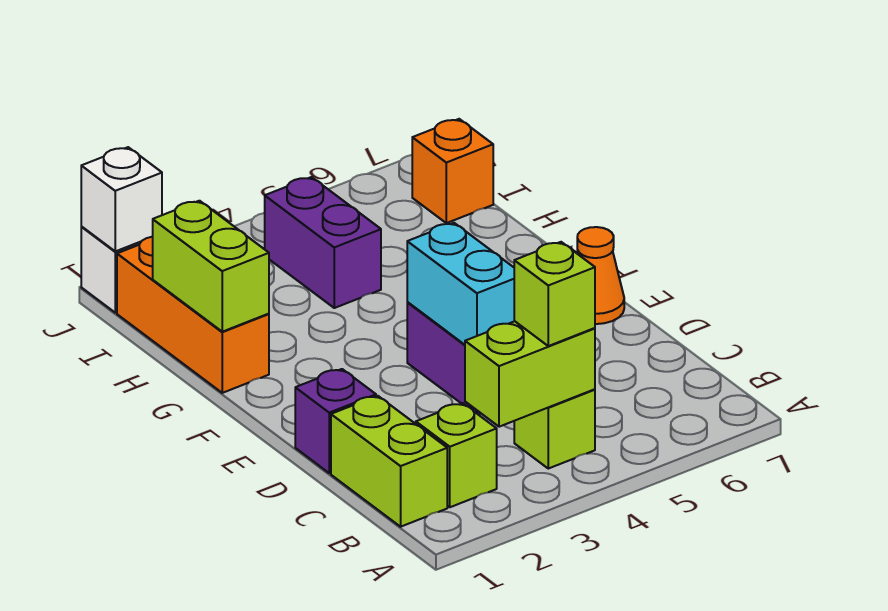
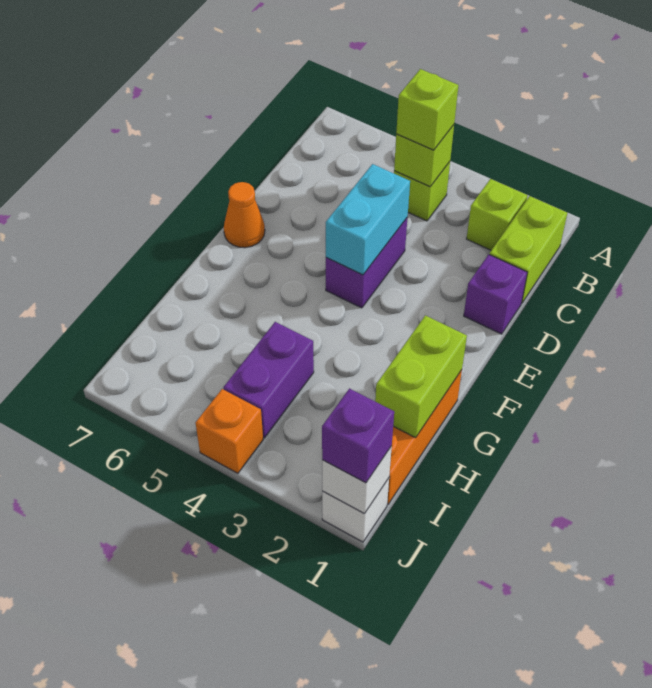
lime 1x2 brick [465,321,595,427] -> lime 1x1 brick [394,125,454,187]
orange 1x1 brick [412,119,493,223] -> orange 1x1 brick moved to [196,389,263,473]
none -> purple 1x1 brick [322,389,394,483]

